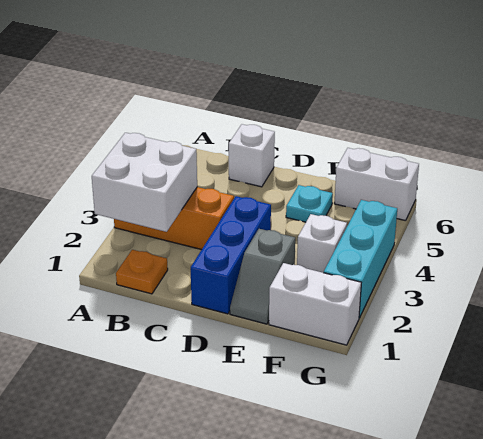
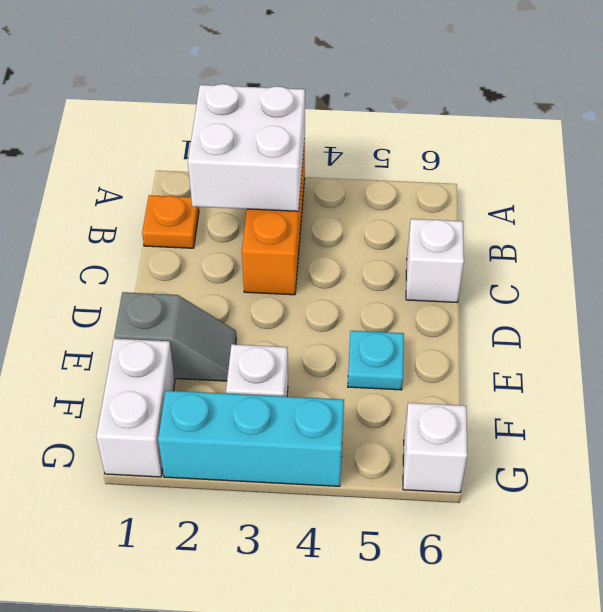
blue 1x3 brick [191,196,271,314] -> none
grey 1x2 slope [230,229,295,324] -> grey 1x2 slope turned to [114,292,236,381]
white 1x2 brick [334,148,419,221] -> white 1x1 brick [403,403,467,493]

